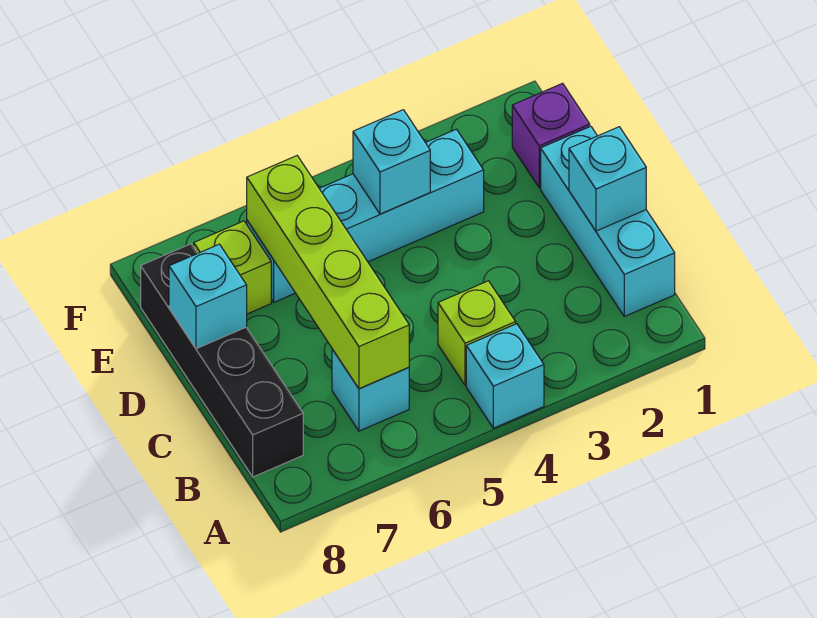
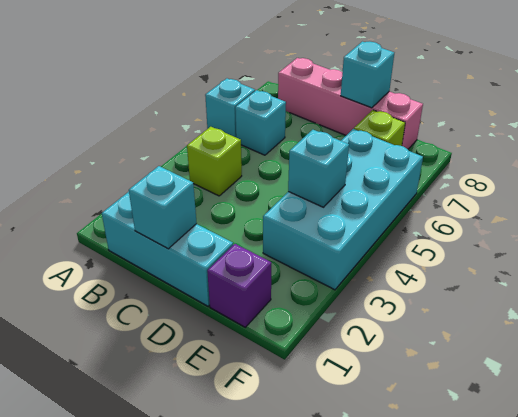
cyan 1x1 brick [466,324,544,428] -> cyan 1x1 brick moved to [205,78,255,137]
lime 1x4 brick [247,156,409,389] -> none
black 1x4 brick [141,244,303,477] -> pink 1x4 brick [278,58,423,149]
cyan 1x4 brick [247,129,484,302] -> cyan 2x4 brick [263,129,423,290]

